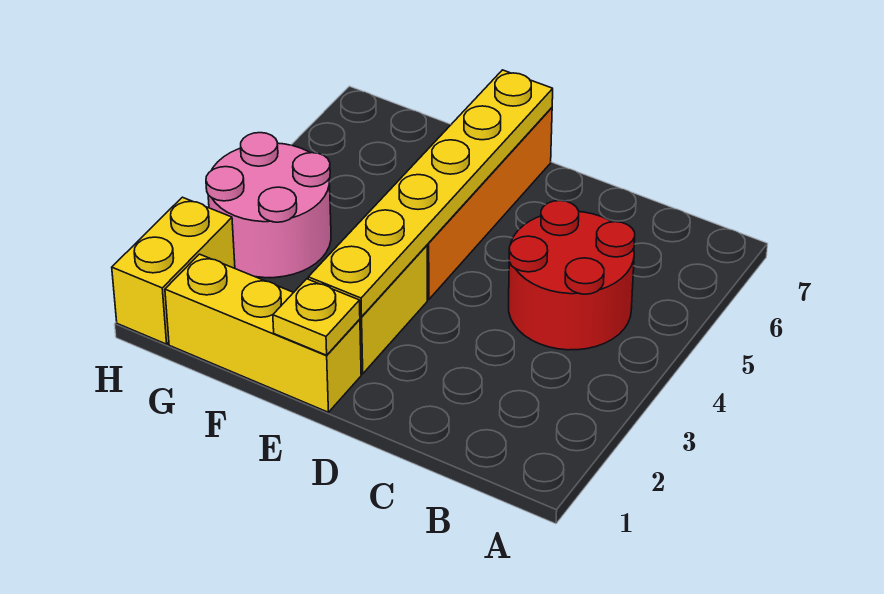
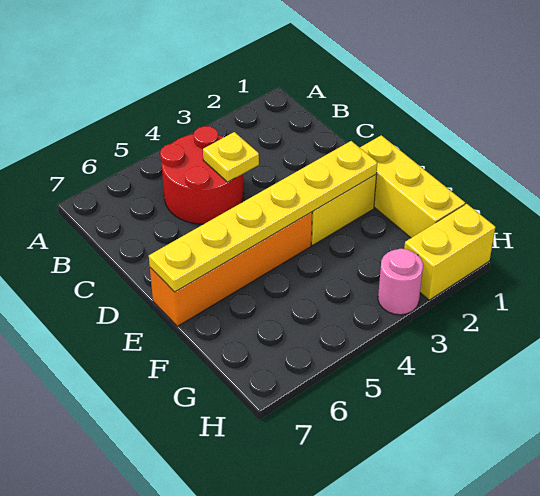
yellow 1x1 plate [273,279,360,355] -> yellow 1x1 plate moved to [203,132,259,182]
pink 2x2 round brick [206,133,331,278] -> pink 1x1 round brick [378,249,423,315]

